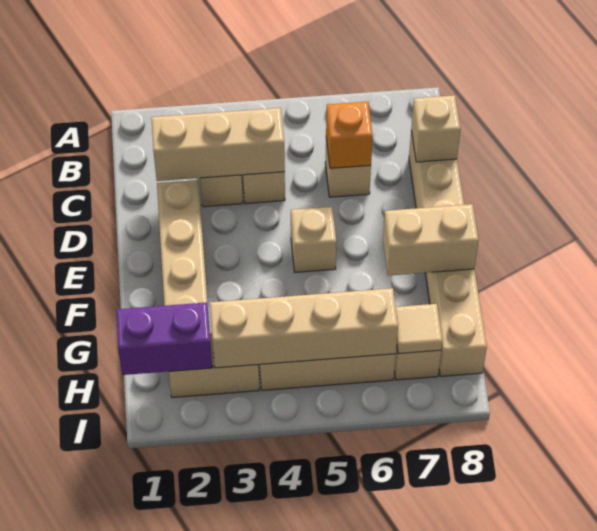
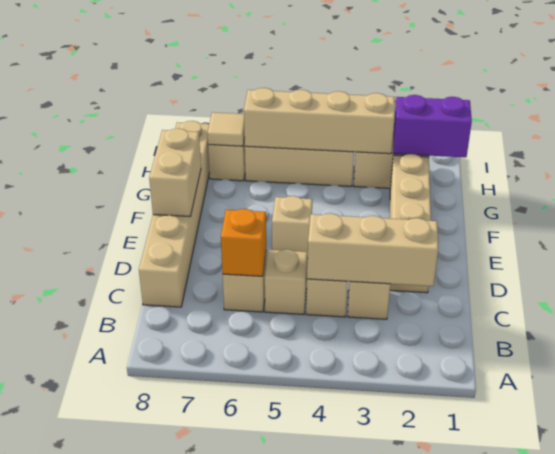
tan 1x1 brick [411,95,461,162] -> tan 1x1 brick moved to [265,249,308,314]
tan 1x2 brick [383,204,479,276] -> tan 1x2 brick turned to [149,128,201,217]

